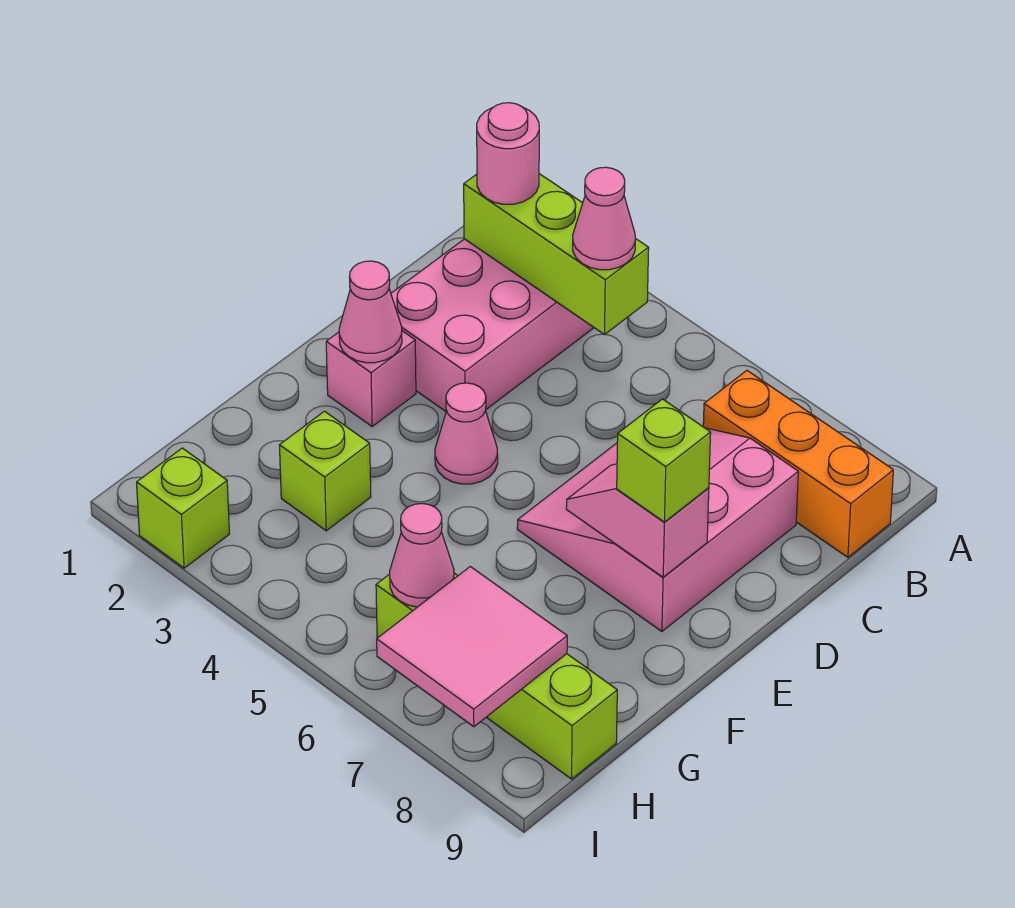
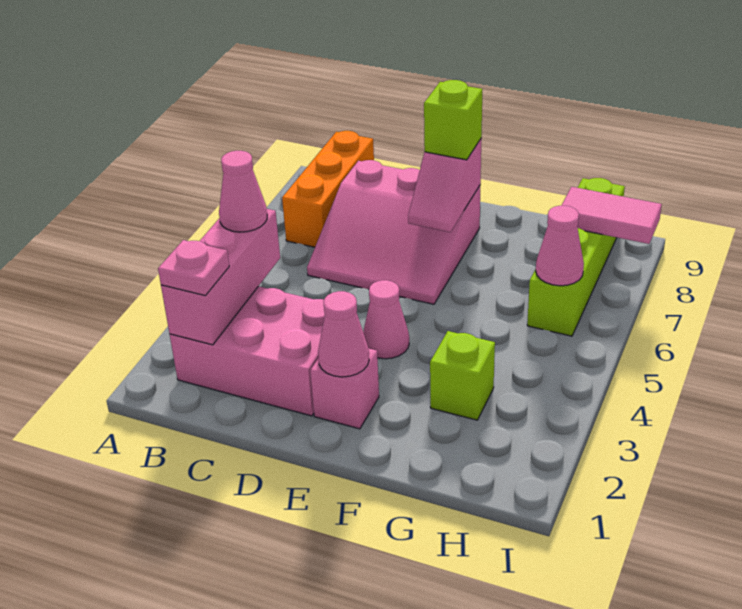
lime 1x3 brick [464,174,649,335] -> pink 1x3 brick [161,209,280,345]
pink 1x1 round brick [477,103,539,204] -> pink 1x1 plate [158,240,229,295]
pink 2x2 tile [377,567,567,727] -> pink 1x2 tile [561,187,662,244]
lime 1x1 brick [137,448,229,568] -> none

